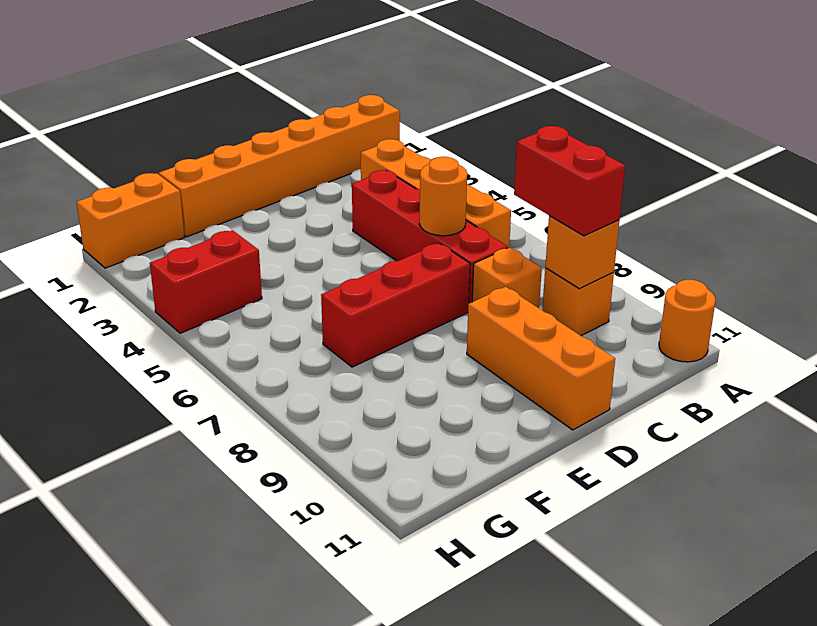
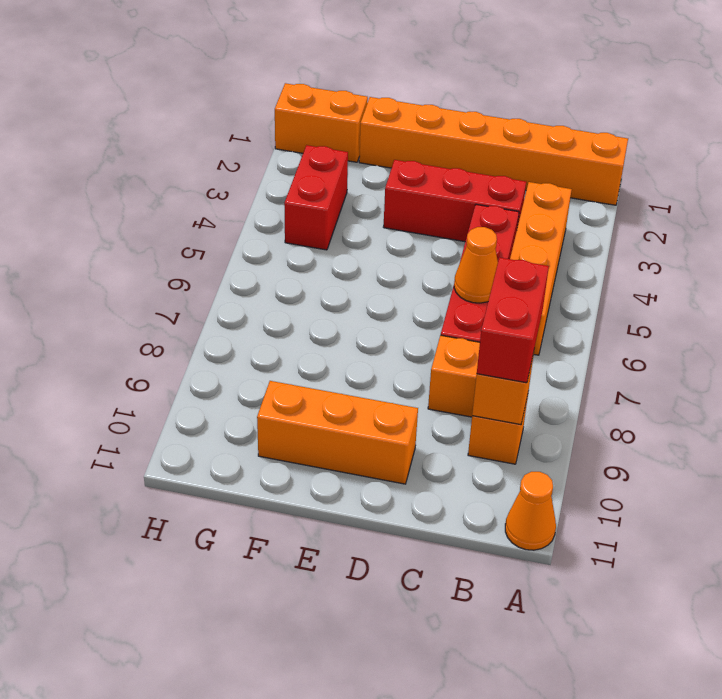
orange 1x1 round brick [659,280,715,362] -> orange 1x1 cone [505,472,556,550]
orange 1x1 round brick [420,157,467,236] -> orange 1x1 cone [454,227,498,303]
red 1x3 brick [321,243,470,367] -> red 1x3 brick moved to [384,160,526,242]
orange 1x3 brick [467,287,615,430] -> orange 1x3 brick turned to [257,381,418,484]
red 1x2 brick [150,230,262,333] -> red 1x2 brick turned to [284,145,348,250]

